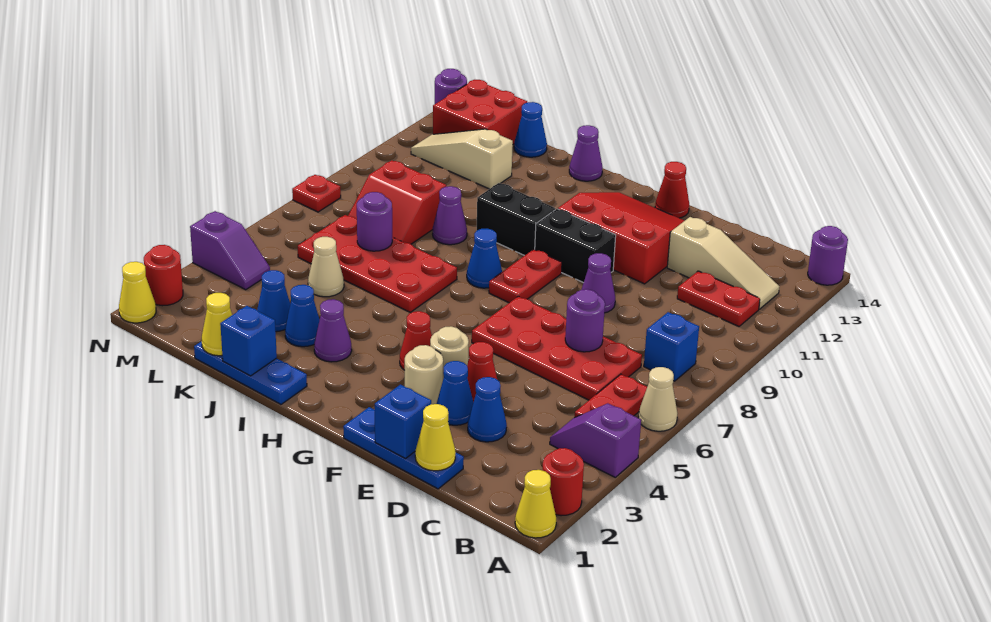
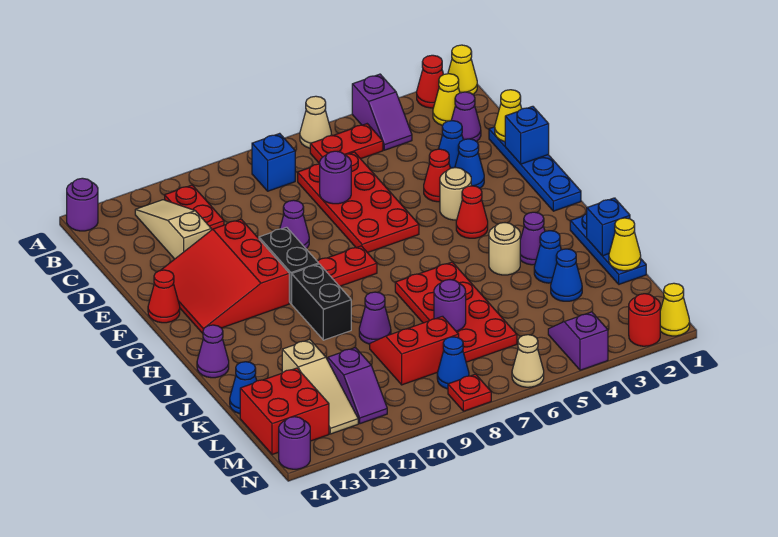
red 1x1 round brick [542,448,584,516] -> red 1x1 cone [417,55,444,108]
none -> yellow 1x1 cone [433,74,460,126]
none -> purple 1x1 cone [451,92,481,142]
blue 1x3 plate [343,407,464,489] -> blue 1x4 plate [489,127,581,211]
tan 1x1 round brick [405,345,443,404] -> tan 1x1 round brick moved to [489,223,520,275]
blue 1x1 cone [467,229,502,288] -> blue 1x1 cone moved to [437,337,469,389]
tan 1x1 cone [308,237,344,297] -> tan 1x1 cone moved to [512,335,544,387]
red 2x2 slope [348,161,446,244] -> red 2x2 slope turned to [370,316,459,385]
none -> purple 1x2 slope [328,348,387,424]

